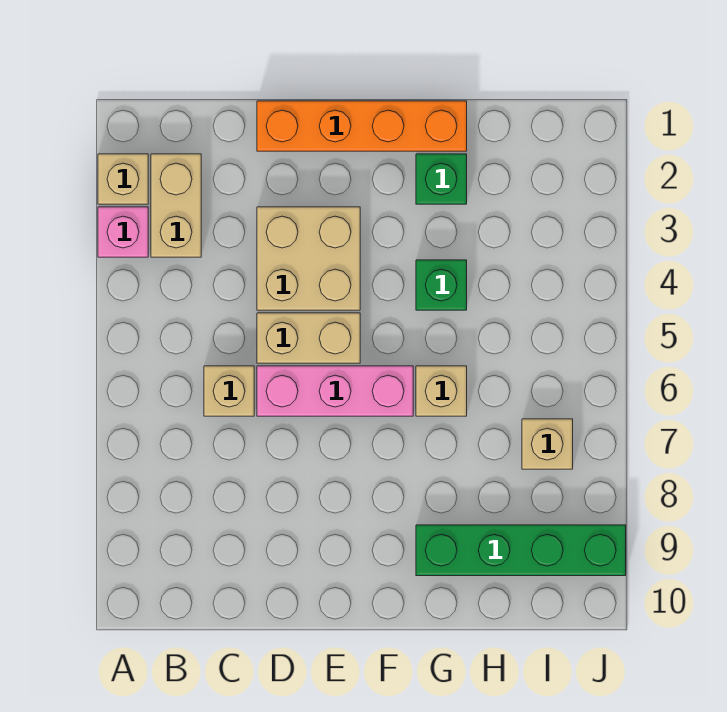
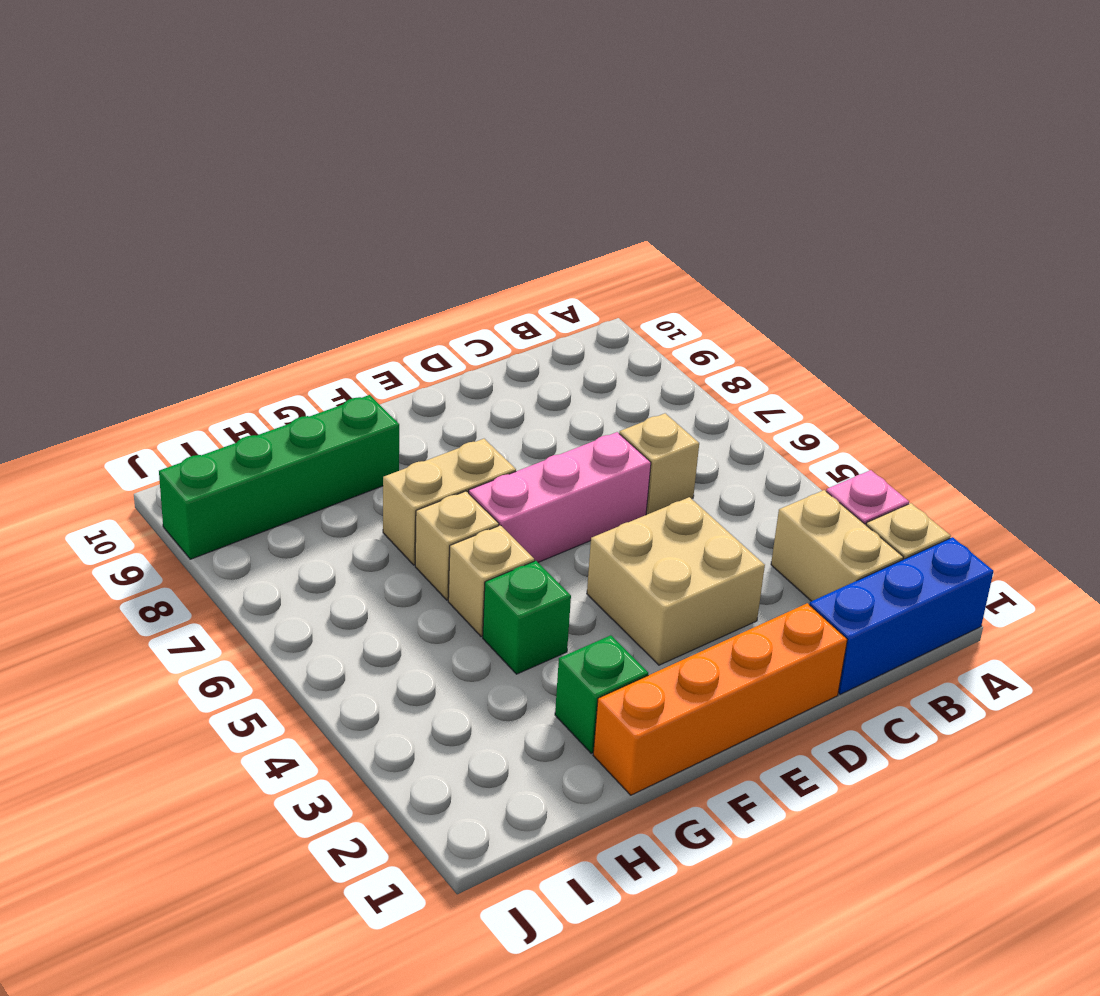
none -> blue 1x3 brick [810,537,993,694]
tan 1x2 brick [257,313,360,363] -> tan 1x2 brick moved to [383,439,516,565]
tan 1x1 brick [522,419,573,469] -> tan 1x1 brick moved to [448,525,534,637]

